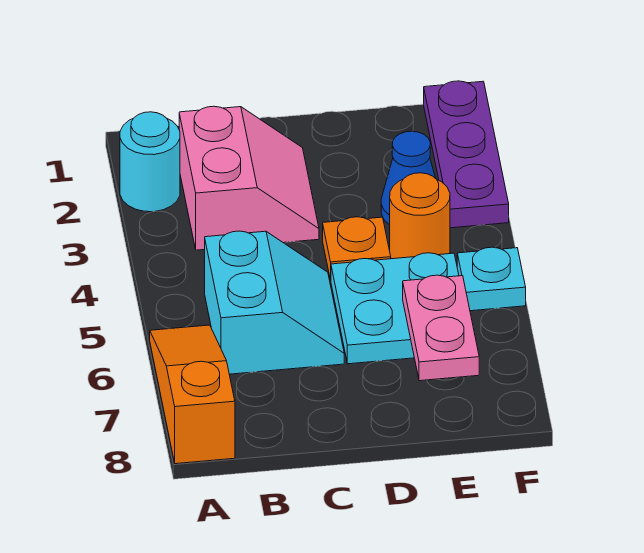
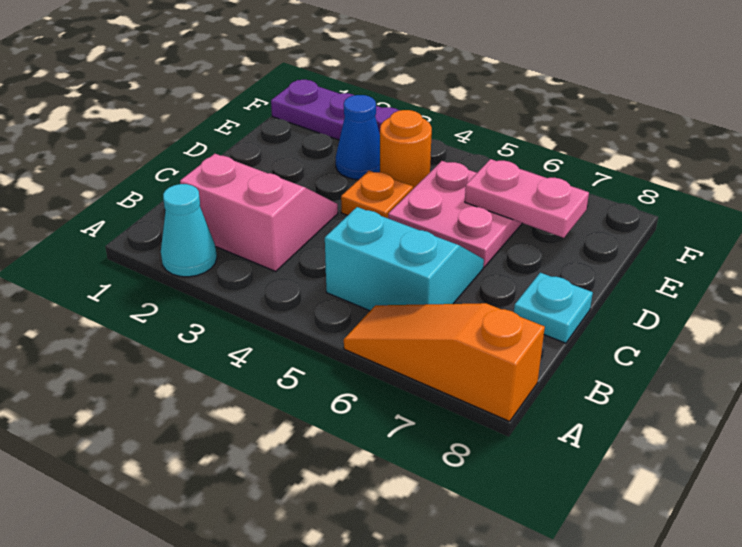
cyan 1x1 round brick [120,112,180,212] -> cyan 1x1 cone [161,184,217,277]
cyan 2x2 plate [331,253,459,364] -> pink 2x2 plate [388,161,522,267]
cyan 1x1 plate [457,247,526,311] -> cyan 1x1 plate moved to [514,273,593,343]

